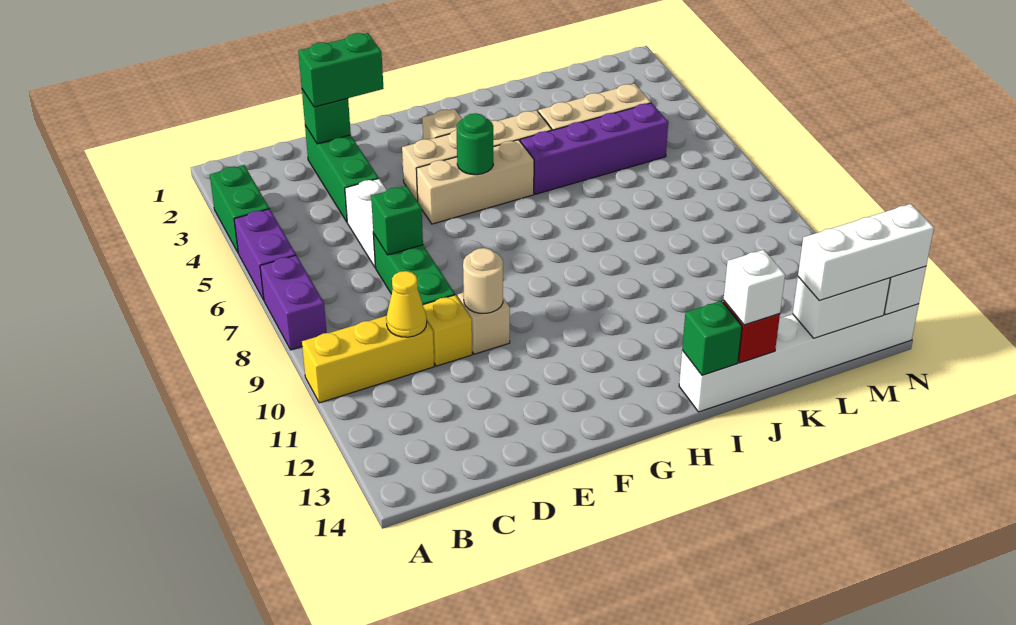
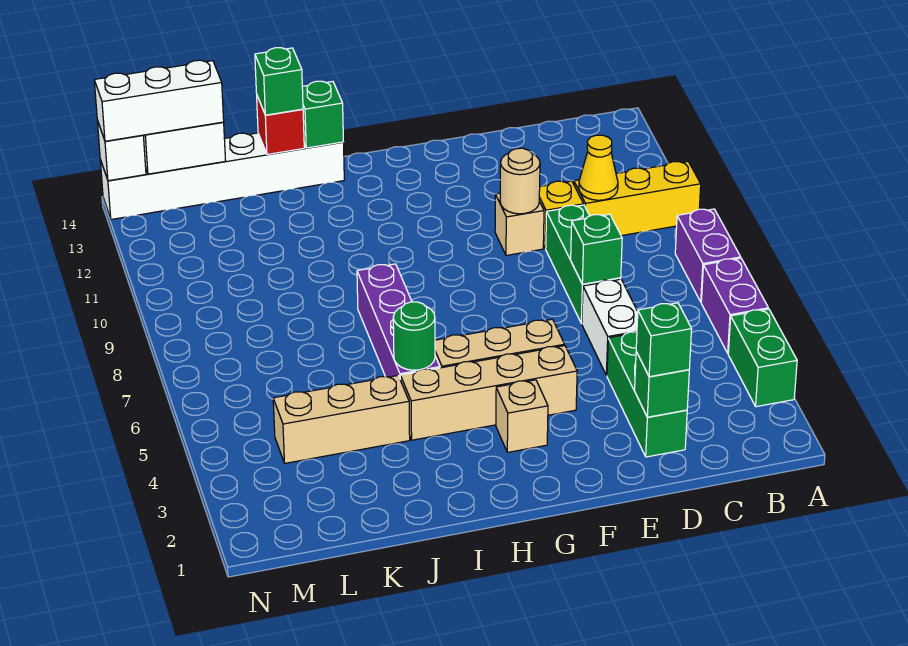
green 1x2 brick [298,33,384,107] -> green 1x1 brick [636,303,692,377]
green 1x1 round brick [456,113,493,175] -> green 1x1 round brick moved to [393,302,435,370]
purple 1x4 brick [520,103,668,194] -> purple 1x4 brick turned to [357,264,440,378]
white 1x1 brick [723,250,785,325] -> green 1x1 brick [255,48,303,115]

